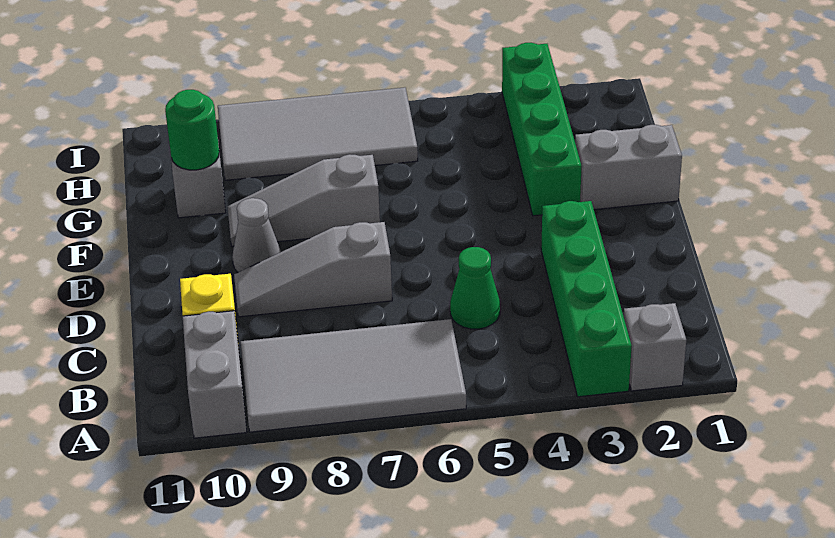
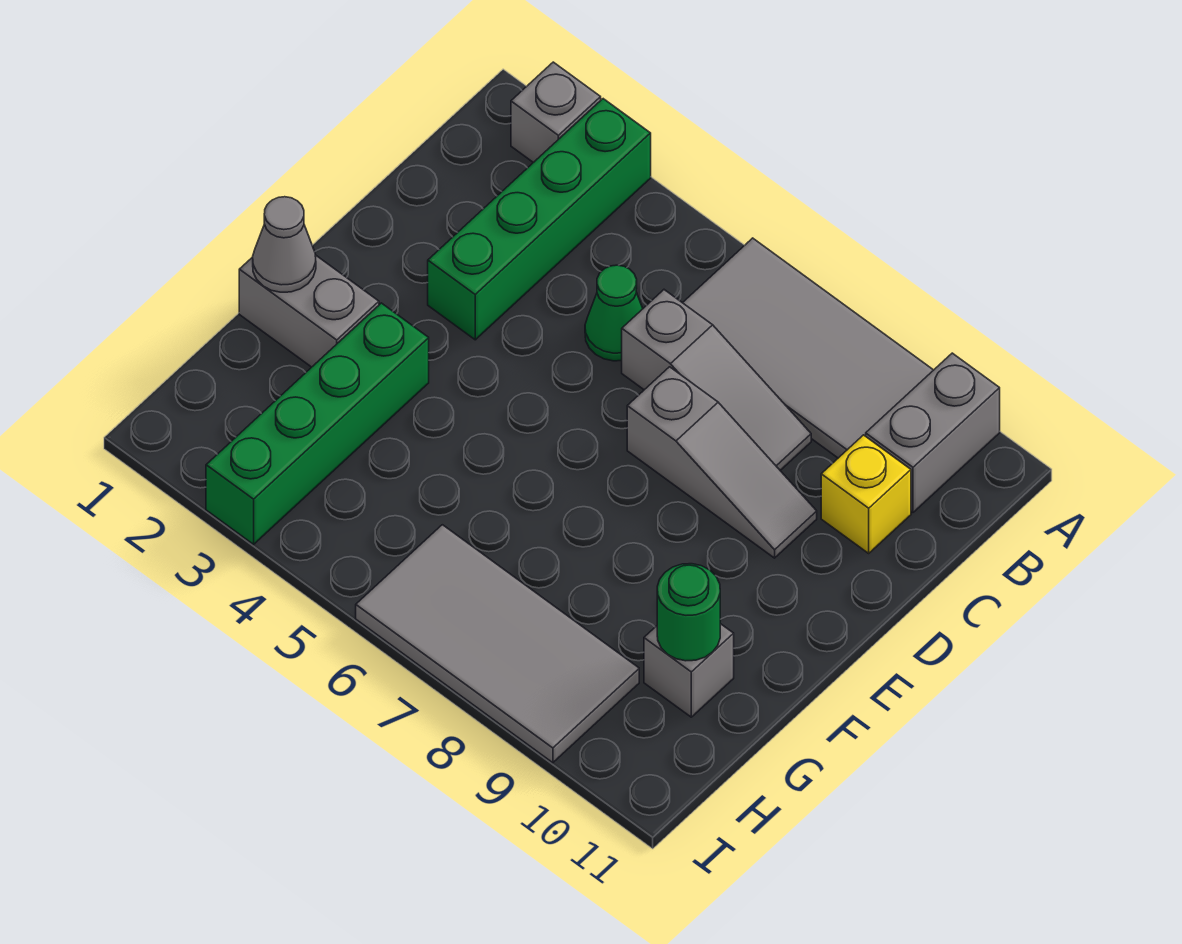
grey 1x1 cone [232,198,281,272] -> grey 1x1 cone moved to [253,197,316,292]
grey 1x3 slope [227,154,380,246] -> grey 1x3 slope moved to [622,290,811,470]

